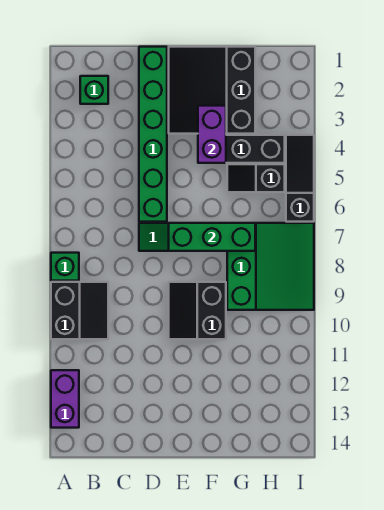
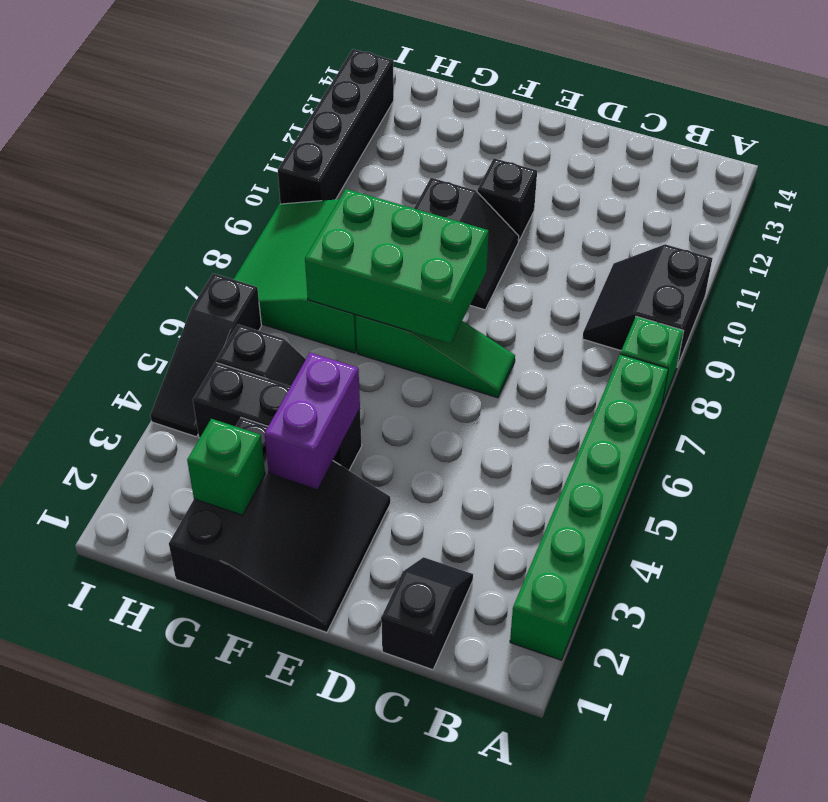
purple 1x2 brick [51,370,79,428] -> none
green 1x1 brick [80,76,108,104] -> green 1x1 brick moved to [187,419,265,515]
none -> black 1x2 slope [381,557,473,670]
green 1x6 brick [139,47,167,222] -> green 1x6 brick moved to [510,354,668,660]
green 1x3 brick [169,223,255,251] -> green 2x3 brick [305,189,489,343]
none -> black 1x1 brick [477,158,537,242]
none -> black 1x4 brick [278,49,394,204]

